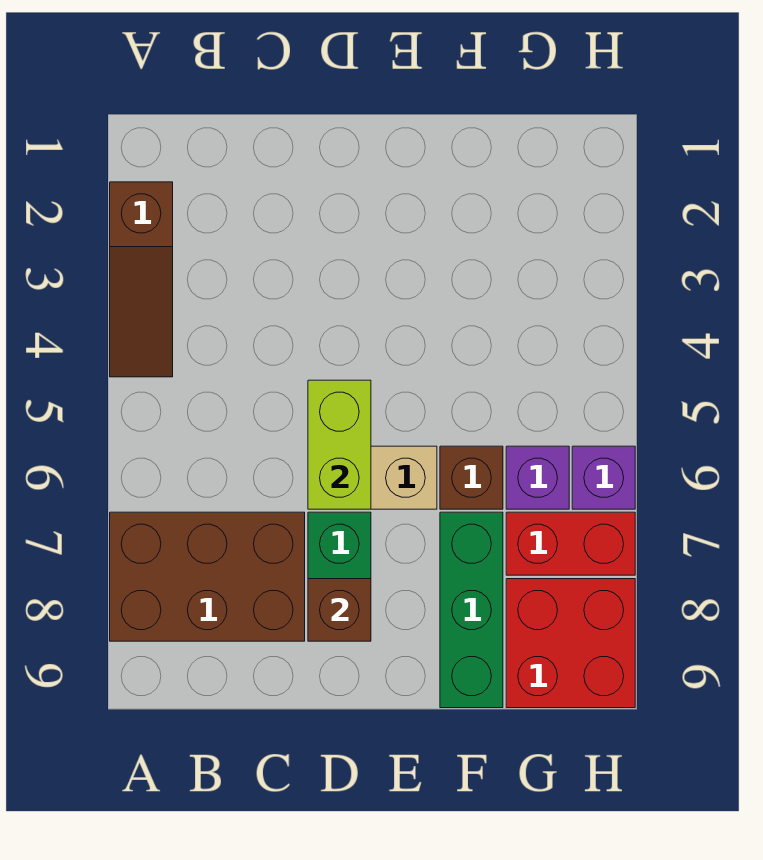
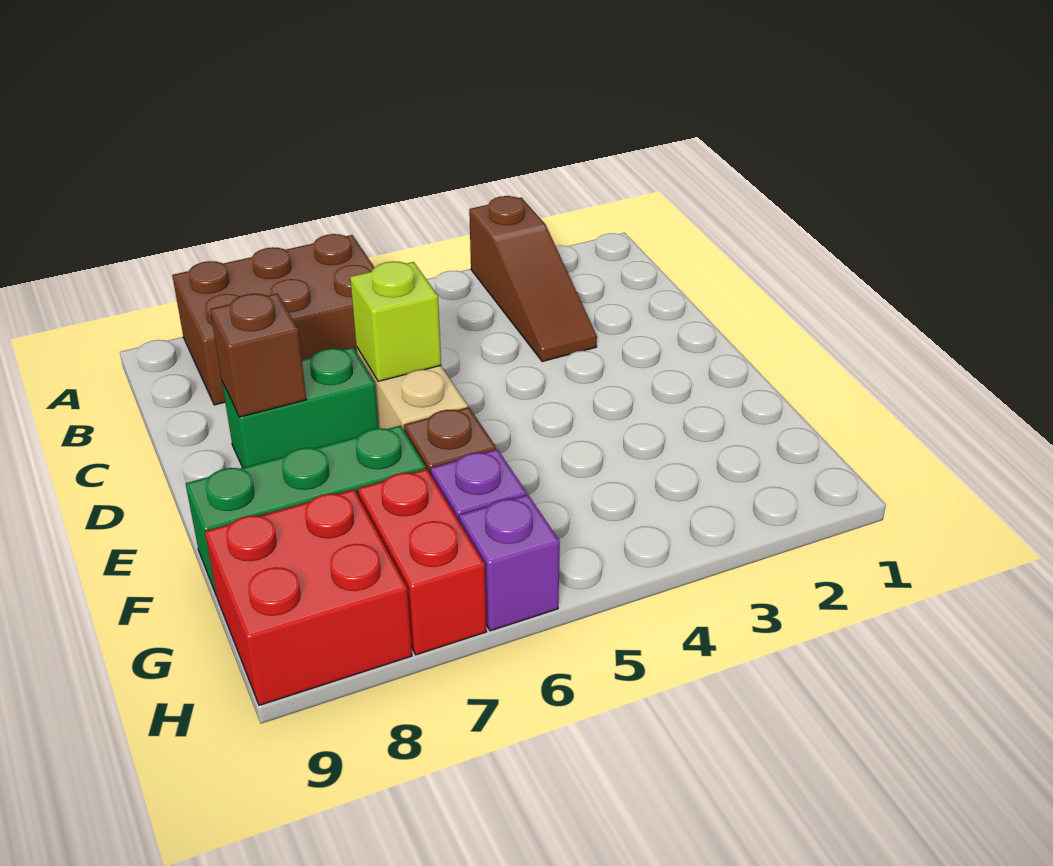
brown 1x3 slope [110,182,173,377] -> brown 1x3 slope turned to [469,196,597,362]
brown 2x3 brick [110,512,305,641] -> brown 2x3 brick turned to [172,234,374,405]
lime 1x2 brick [308,380,371,509] -> lime 1x1 brick [350,261,441,381]

